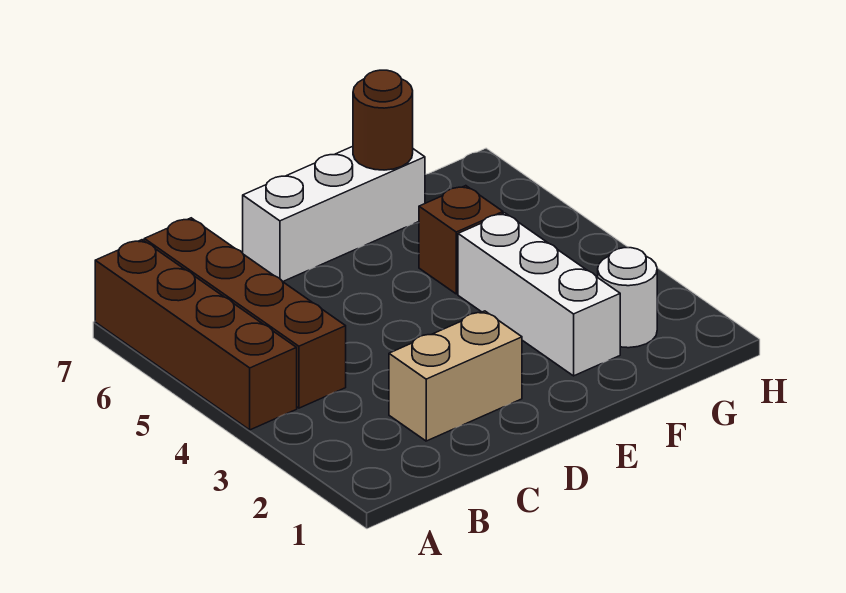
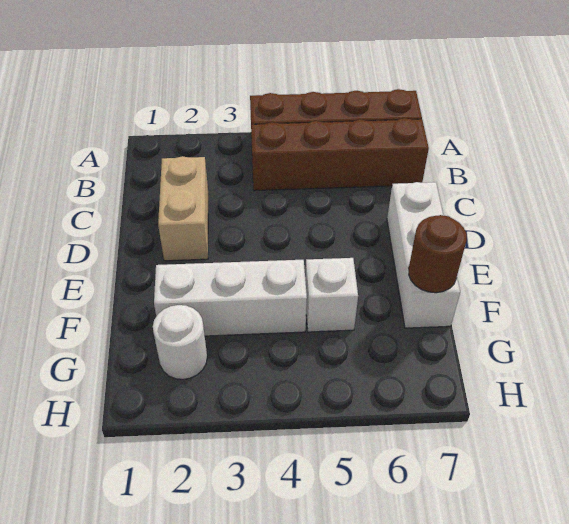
brown 1x1 brick [419,186,503,294] -> white 1x1 brick [305,258,358,332]

